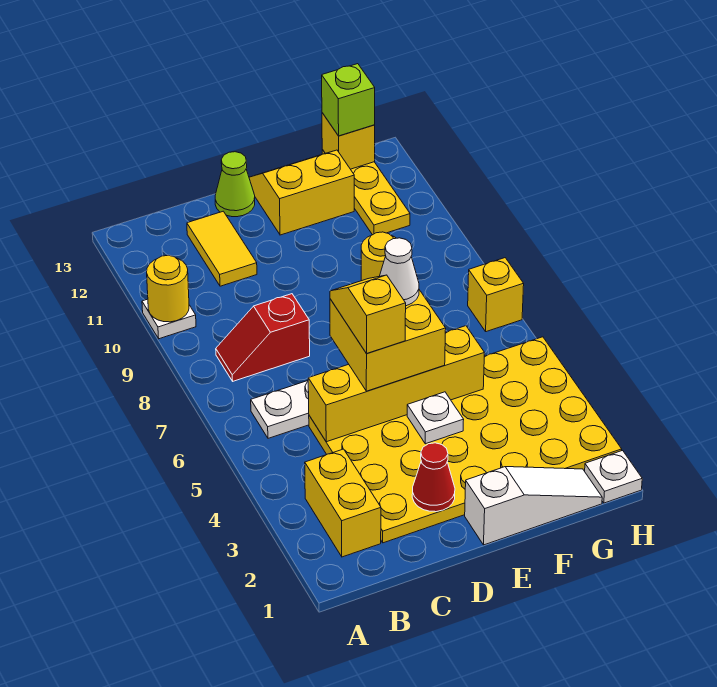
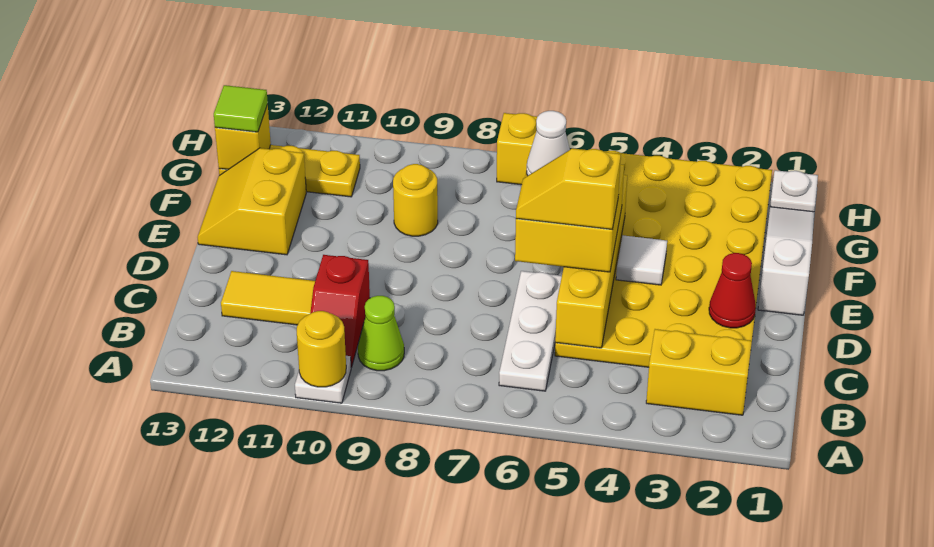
red 1x2 slope [216,294,310,381] -> red 1x2 slope moved to [310,255,370,367]
lime 1x1 cone [215,152,255,217] -> lime 1x1 cone moved to [358,296,404,371]
white 1x1 plate [407,392,464,444] -> white 1x1 tile [616,235,667,285]
lime 1x1 brick [322,64,375,136] -> lime 1x1 tile [214,85,268,132]

